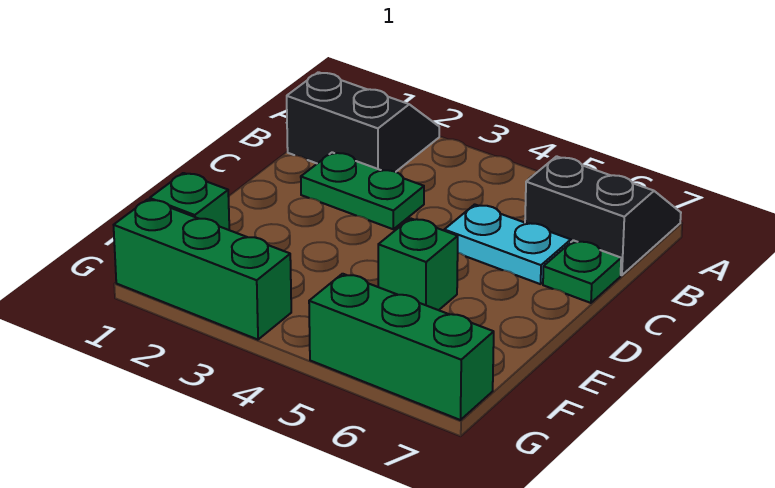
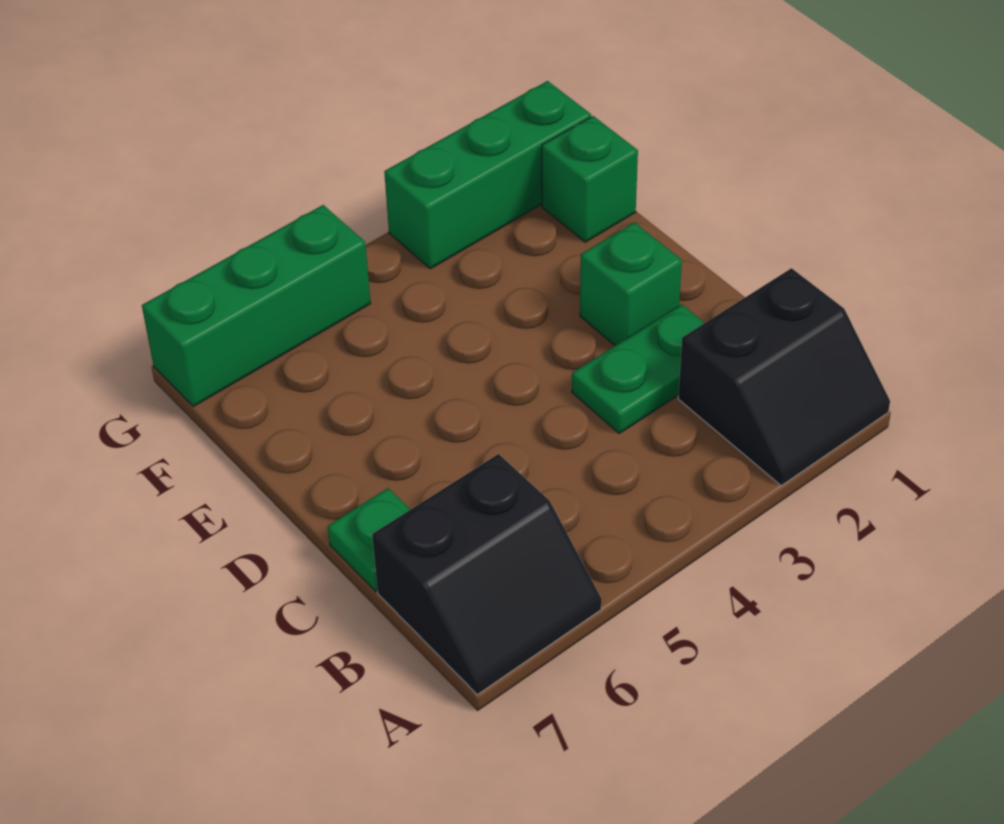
cyan 1x2 plate [444,204,571,284] -> none
green 1x1 brick [378,218,458,310] -> green 1x1 brick moved to [580,222,682,346]

